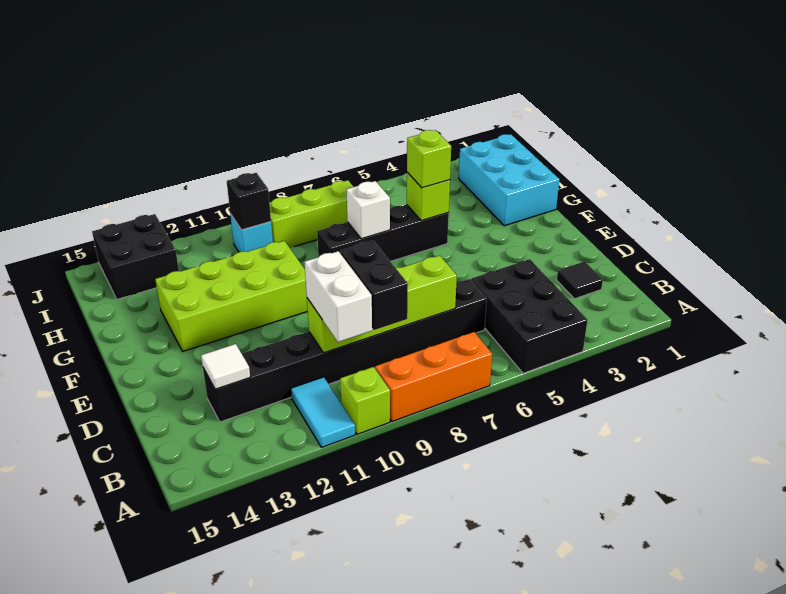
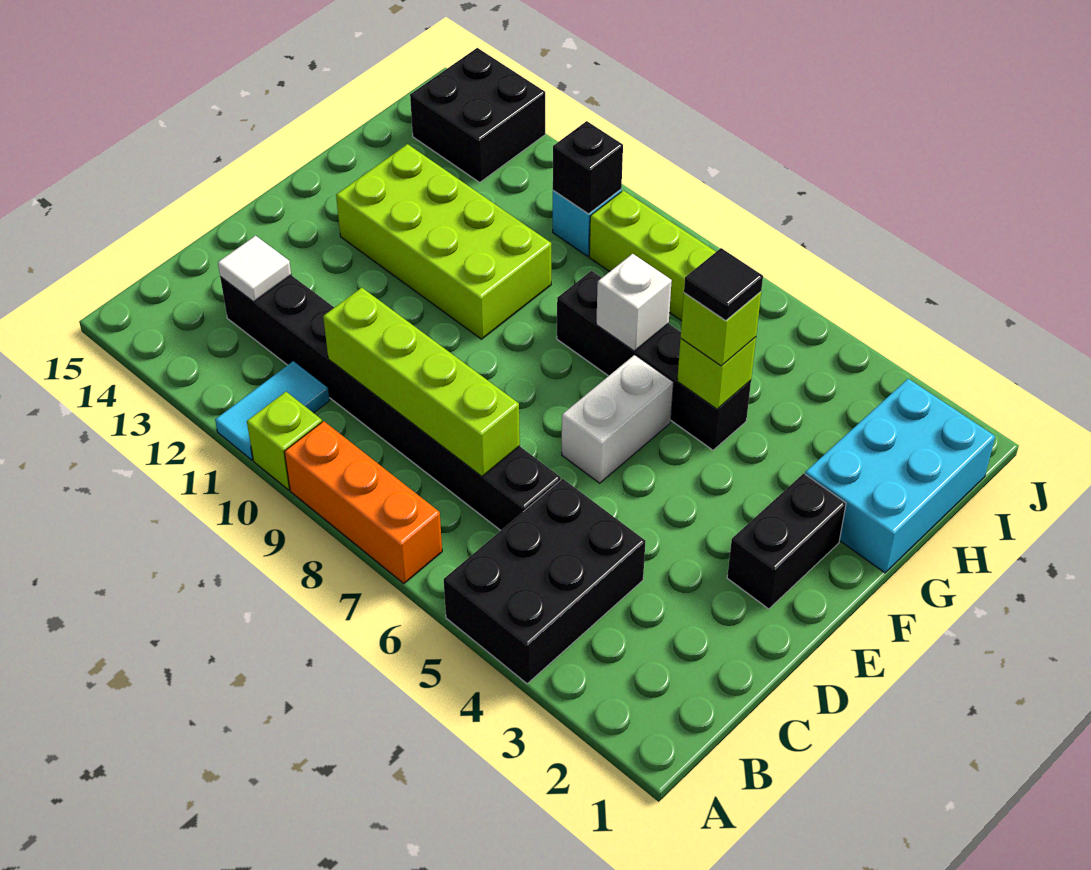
black 1x2 brick [340,241,408,330] -> black 1x2 brick moved to [727,473,846,609]
white 1x2 brick [305,251,372,342] -> white 1x2 brick moved to [562,355,674,483]
black 1x1 tile [557,261,603,299] -> black 1x1 tile moved to [684,248,763,320]

